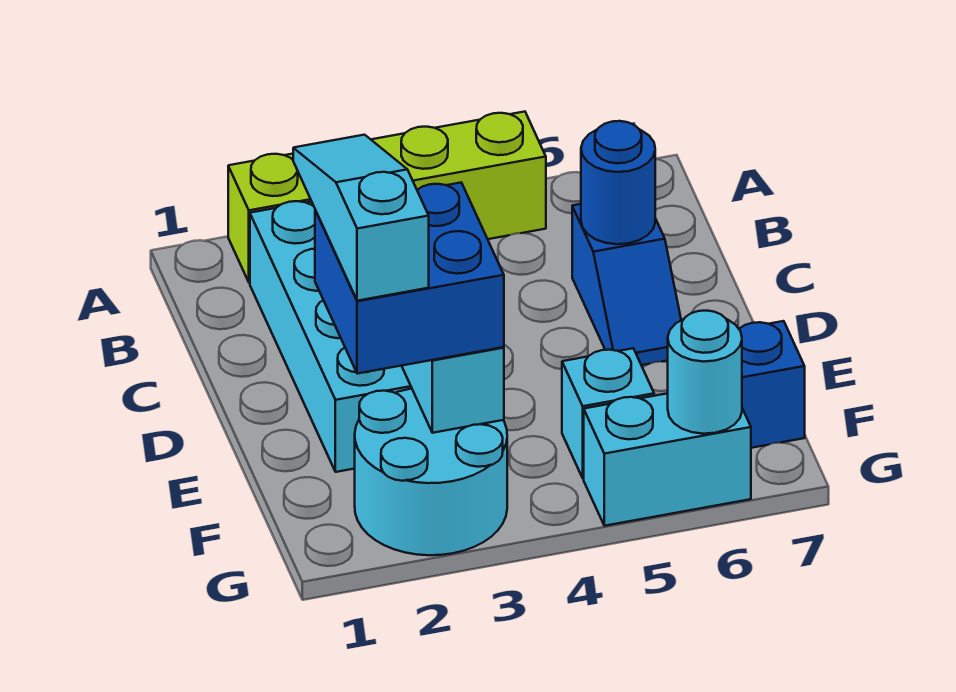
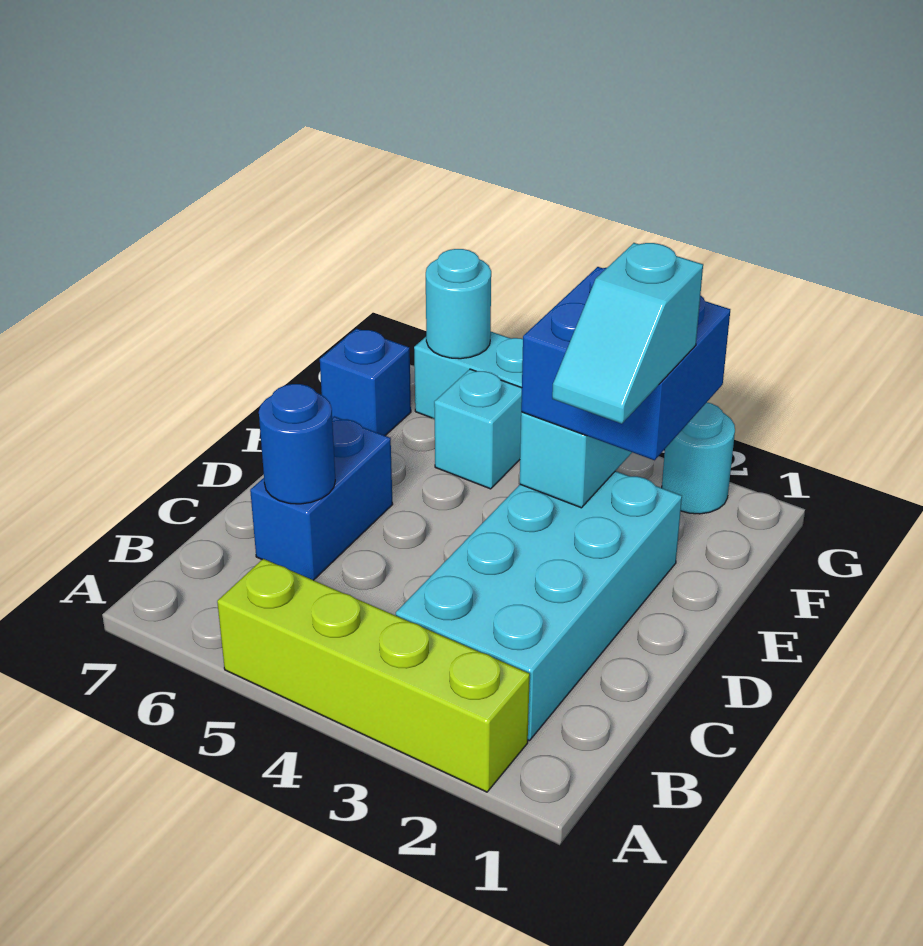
blue 1x2 slope [572,204,681,365] -> blue 1x2 brick [250,416,393,580]
cyan 1x3 slope [293,135,429,301] -> cyan 1x2 slope [552,243,703,424]
cyan 2x2 round brick [355,389,507,555] -> cyan 1x1 round brick [662,403,735,514]

